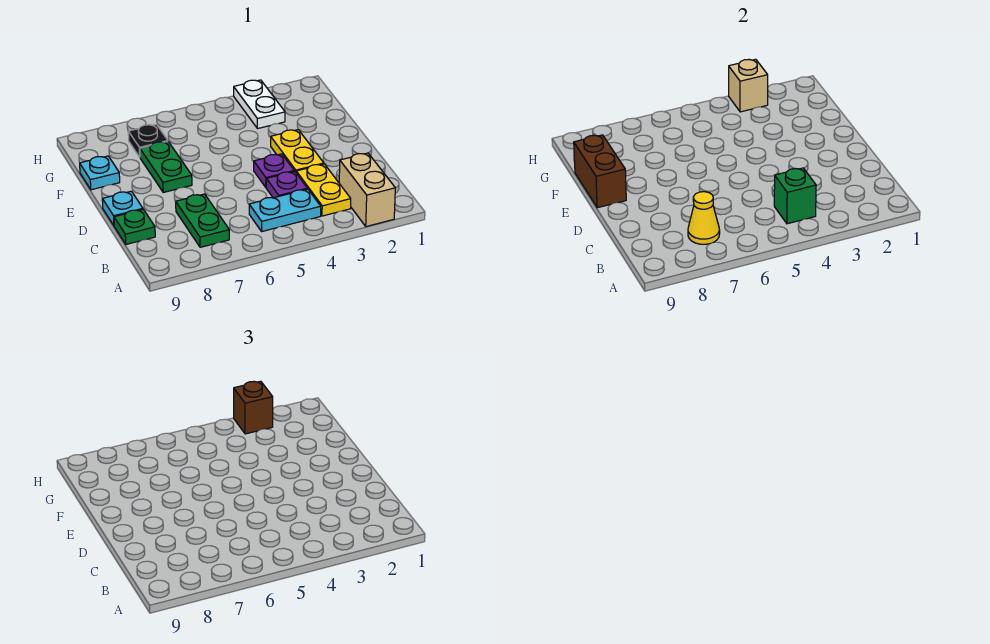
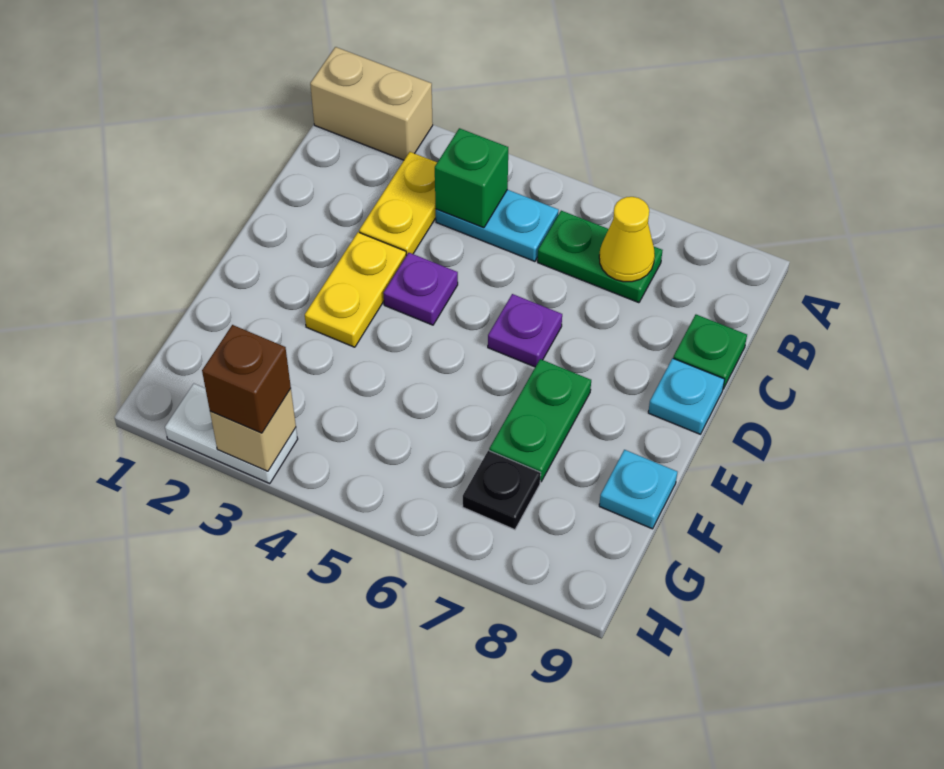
tan 1x2 brick [339,153,395,227] -> tan 1x2 brick turned to [310,47,433,160]
green 1x2 plate [176,194,229,247] -> green 1x2 plate turned to [538,211,662,303]
purple 1x1 plate [266,171,307,198] -> purple 1x1 plate moved to [488,294,562,367]
brown 1x2 brick [574,135,626,208] -> none
white 1x2 plate [234,80,285,129] -> white 1x2 plate turned to [165,384,298,484]

